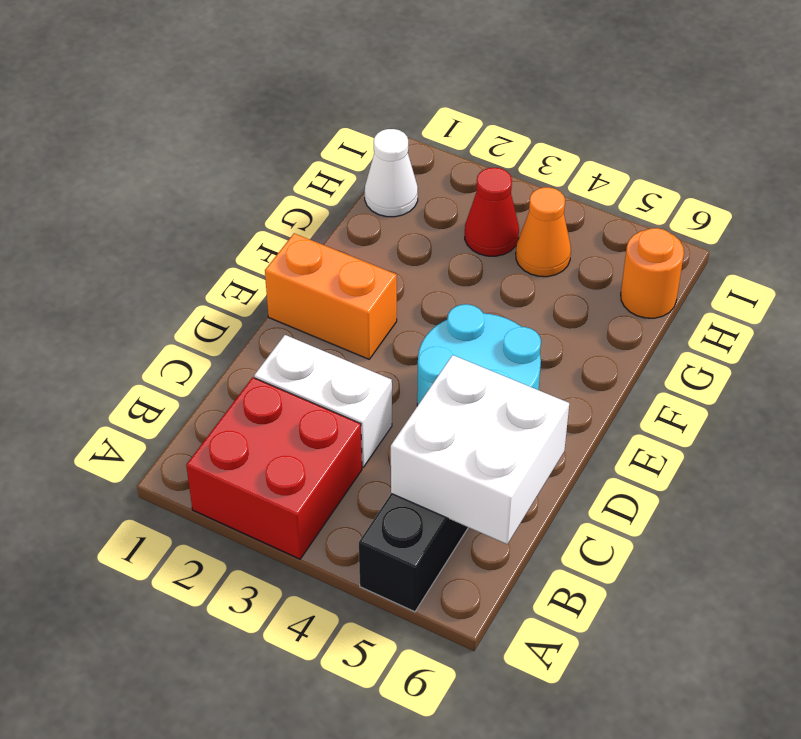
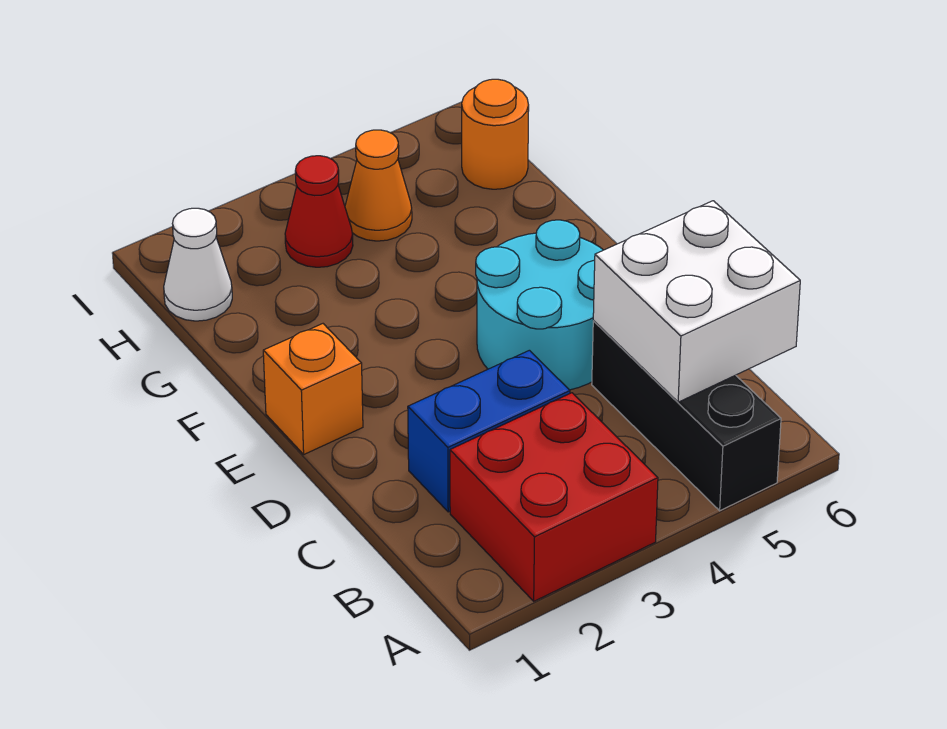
white 1x2 brick [254,335,392,467] -> blue 1x2 brick [408,350,570,512]
orange 1x2 brick [265,233,397,359] -> orange 1x1 brick [263,324,363,454]

